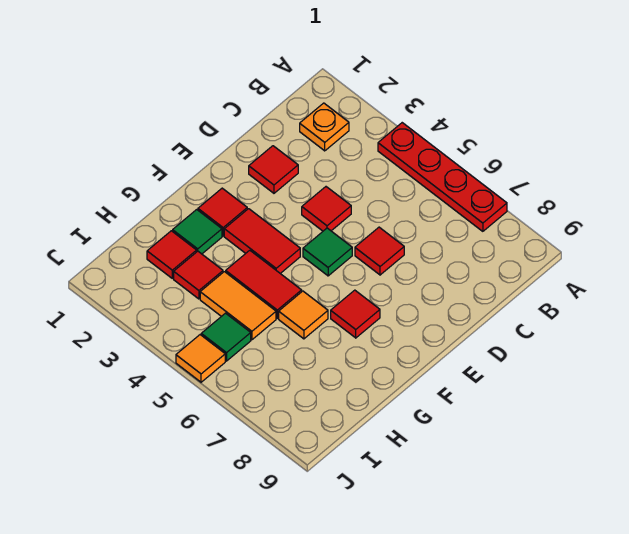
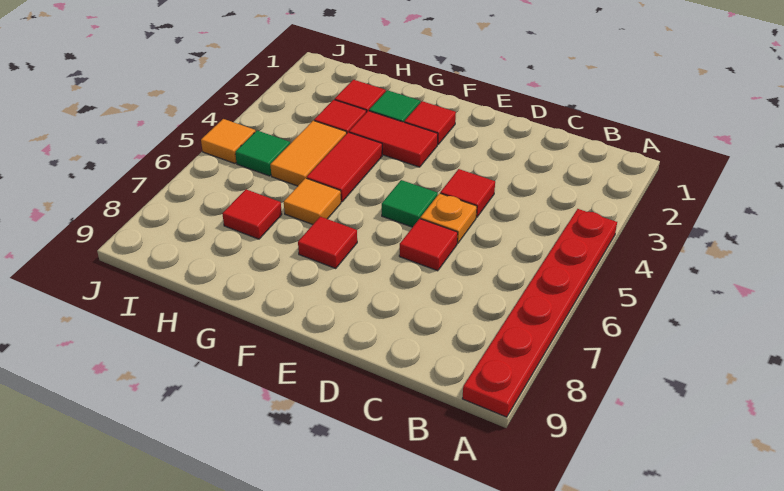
red 1x4 plate [378,123,507,231] -> red 1x6 plate [462,209,617,417]
orange 1x1 plate [300,103,349,151] -> orange 1x1 plate moved to [420,193,477,243]
red 1x1 tile [249,146,298,193] -> red 1x1 tile moved to [222,189,282,239]
red 1x2 tile [224,209,300,273] -> red 1x2 tile turned to [349,111,438,167]

